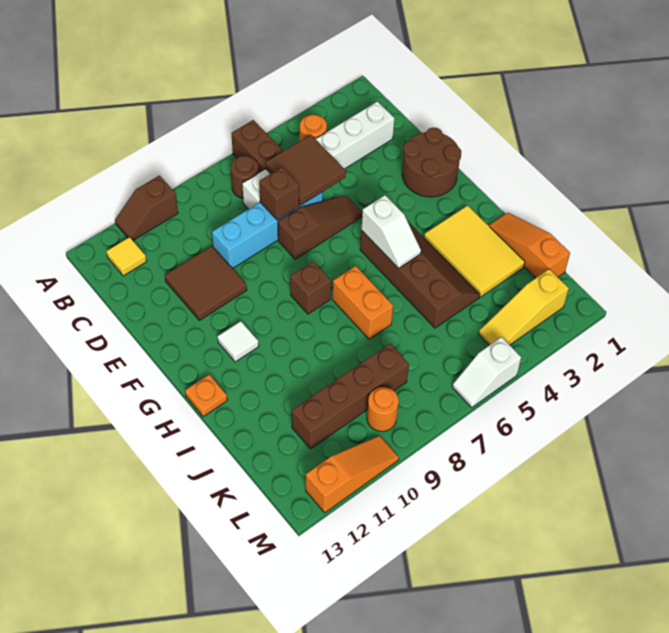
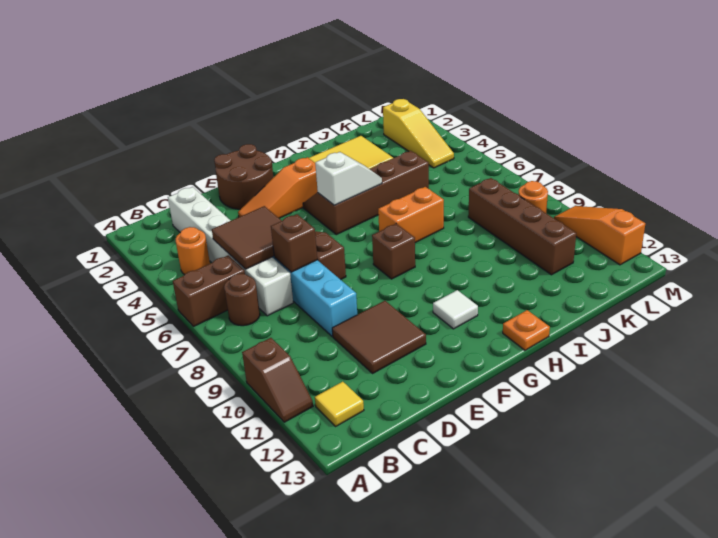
orange 1x3 slope [488,213,570,278] -> orange 1x3 slope moved to [238,157,318,218]
white 1x2 slope [452,337,521,407] -> none

